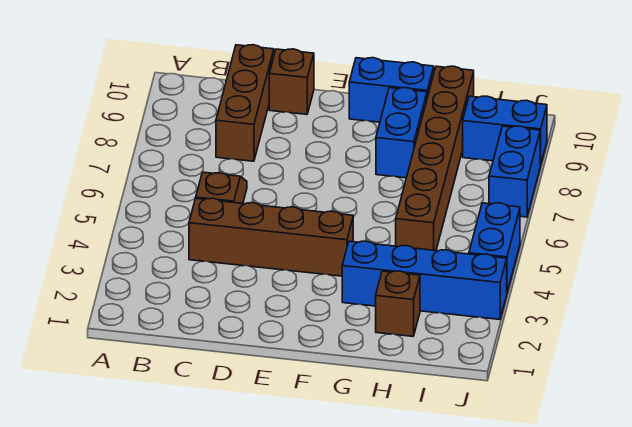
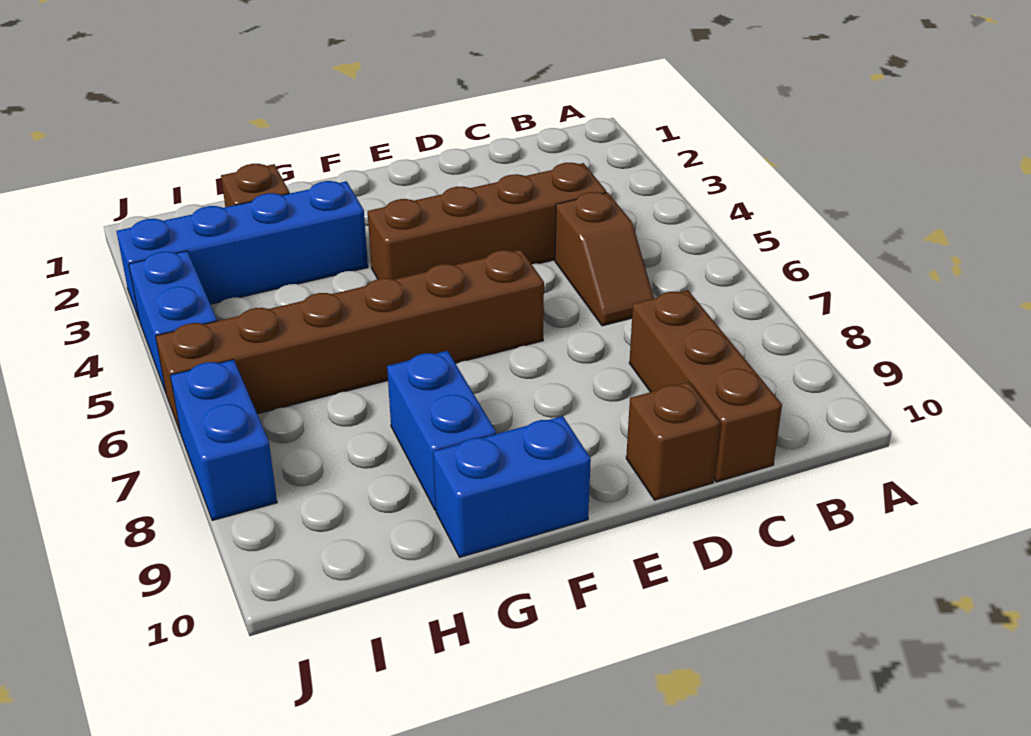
brown 1x6 brick [396,66,474,251] -> brown 1x6 brick turned to [156,250,544,433]
blue 1x2 brick [463,96,547,166] -> none

